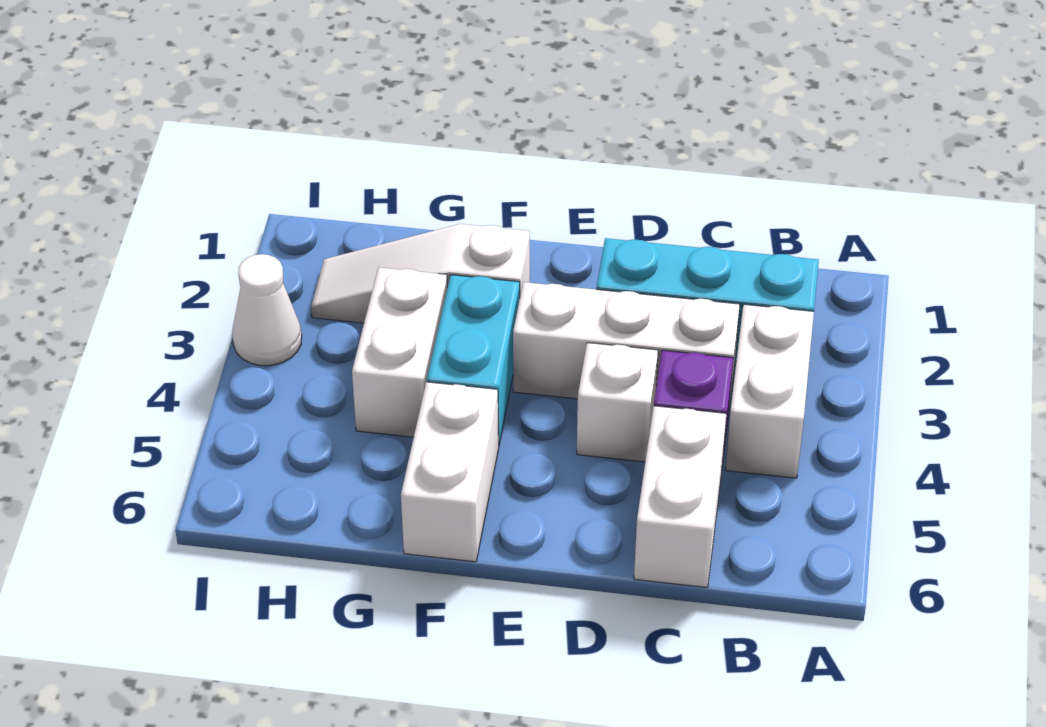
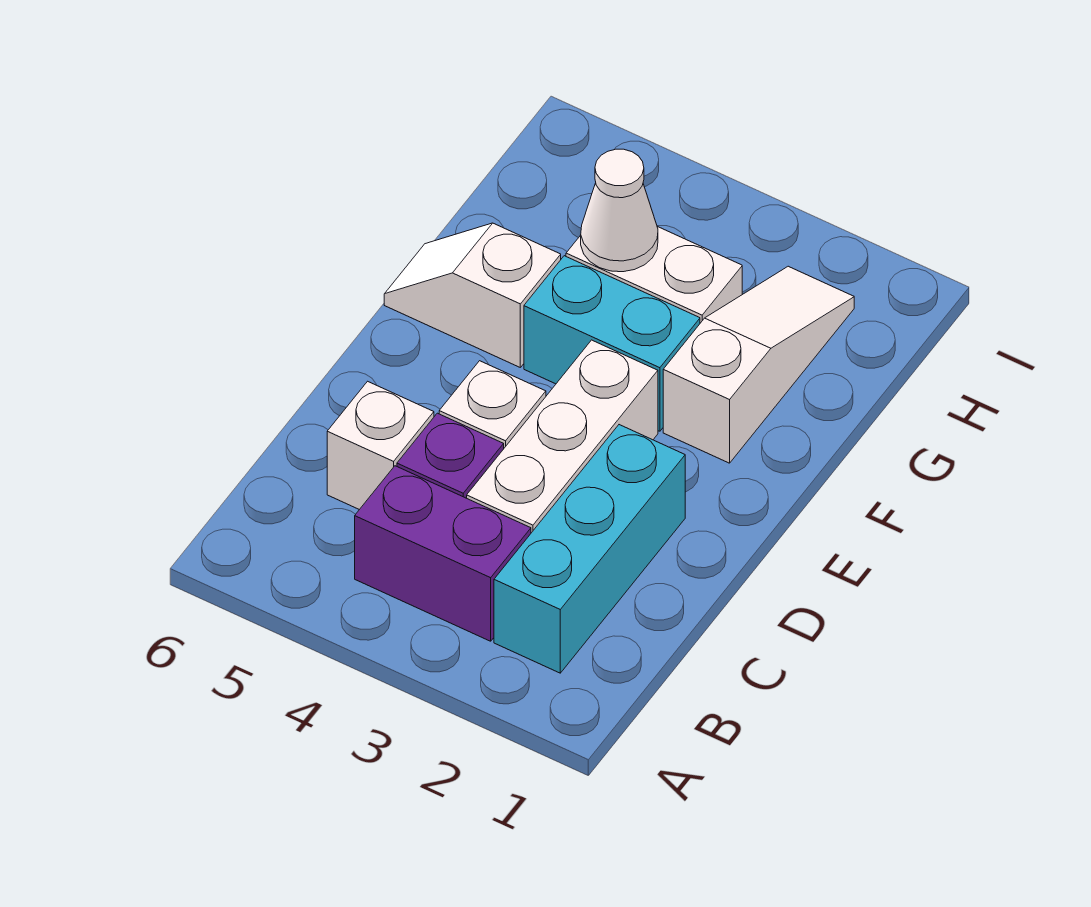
white 1x2 brick [726,304,814,478] -> purple 1x2 brick [355,466,531,641]
white 1x2 brick [634,406,727,587] -> white 1x1 brick [327,381,434,510]
white 1x2 brick [401,382,499,562] -> white 1x2 slope [384,223,561,367]
white 1x1 cone [232,254,302,366] -> white 1x1 cone moved to [581,149,658,272]

